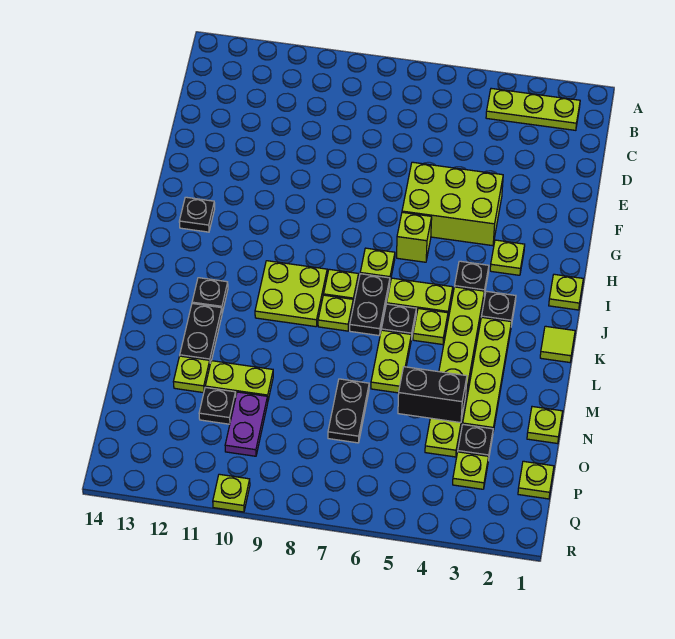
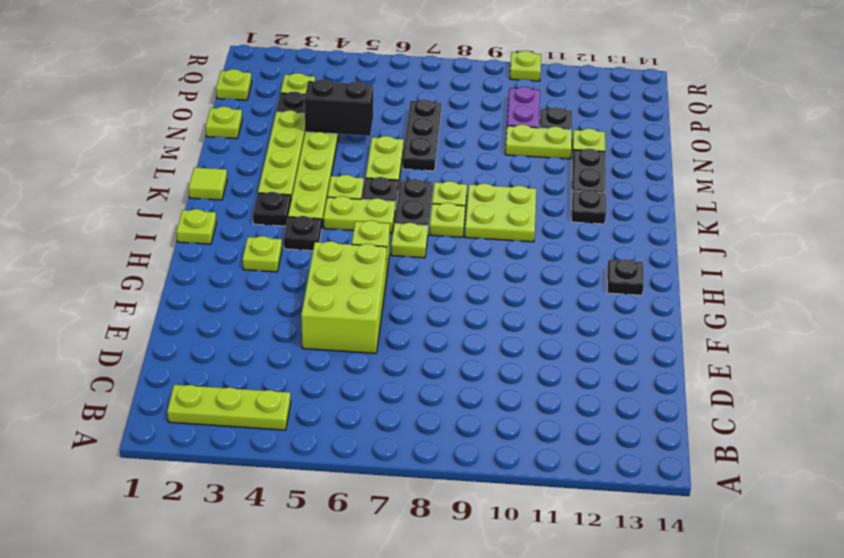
lime 2x3 brick [402,162,503,246] -> lime 2x3 brick turned to [301,241,387,353]
black 1x2 plate [328,379,369,443] -> black 1x3 plate [402,99,441,171]

